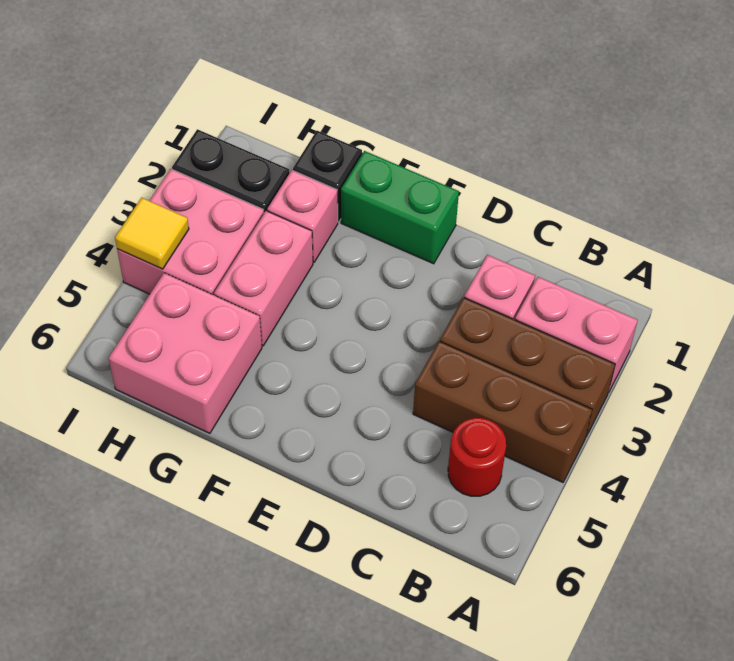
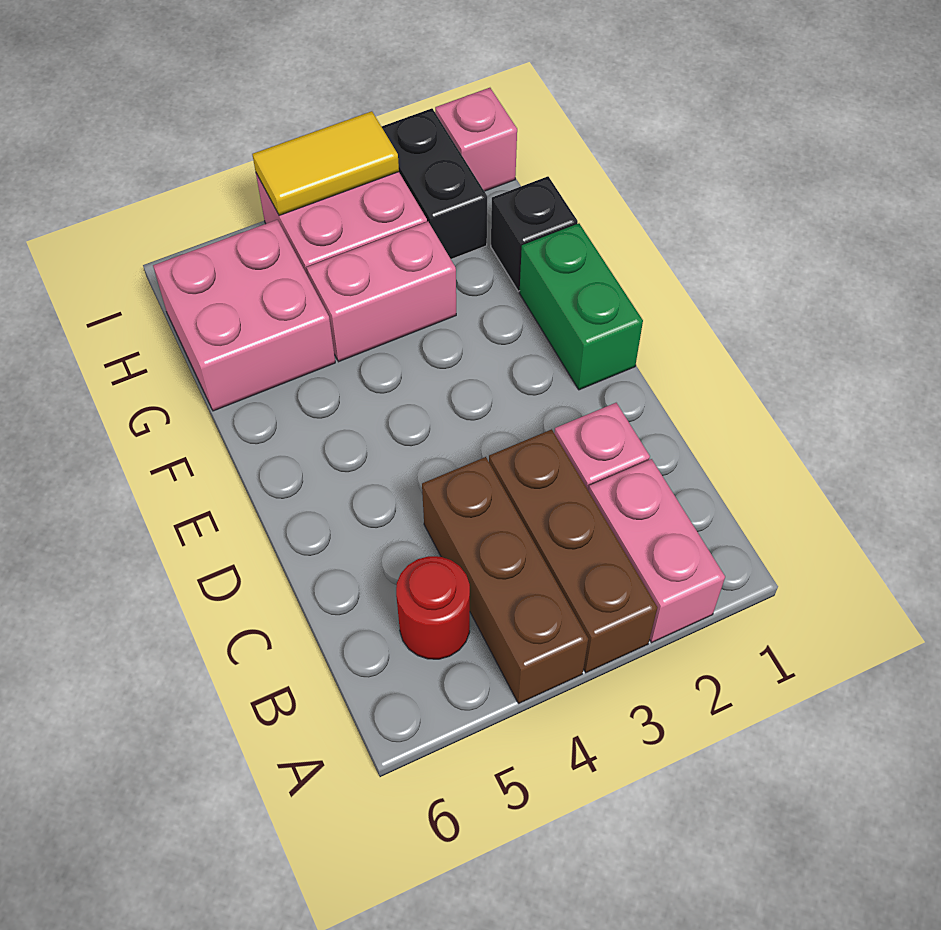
pink 1x1 brick [267,170,338,262] -> pink 1x1 brick moved to [435,88,517,191]
yellow 1x1 tile [115,198,189,269] -> yellow 1x2 tile [252,111,399,216]

